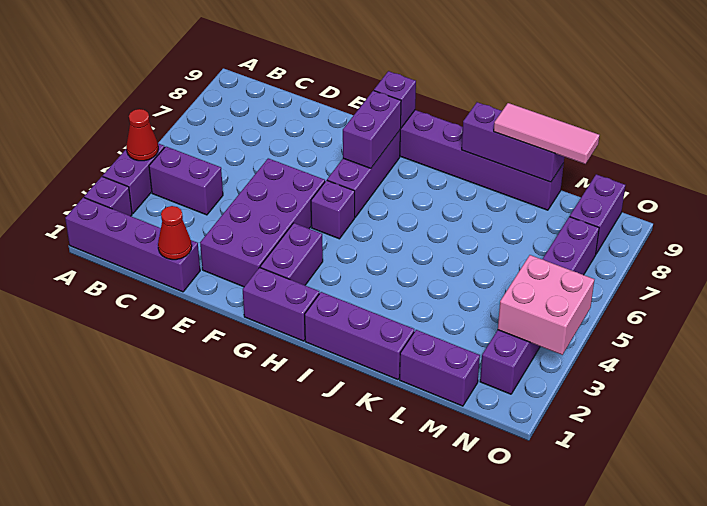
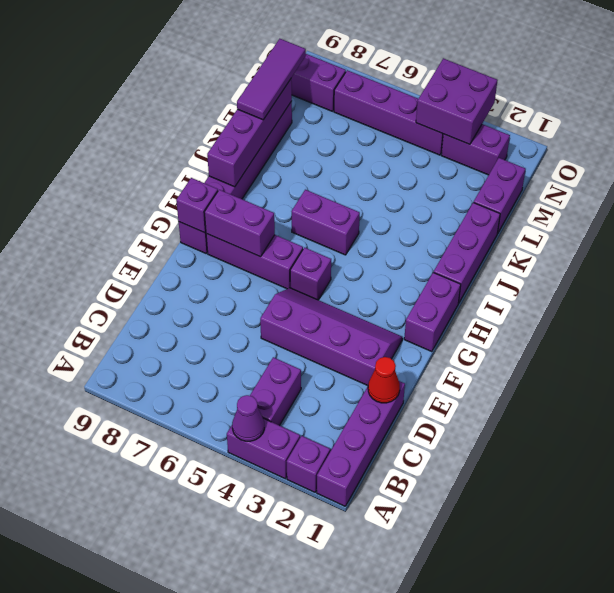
red 1x1 cone [126,109,158,161] -> purple 1x1 cone [232,395,264,441]
purple 2x4 brick [200,158,325,287] -> purple 2x4 slope [260,288,402,385]
purple 1x2 brick [260,223,323,285] -> purple 1x2 brick moved to [291,190,360,255]
purple 1x3 brick [462,102,564,182] -> purple 1x4 brick [207,79,292,187]
pink 1x3 tile [494,103,599,164] -> purple 1x3 tile [237,39,306,120]
pink 2x2 brick [498,255,594,355] -> purple 2x2 brick [416,58,497,144]

